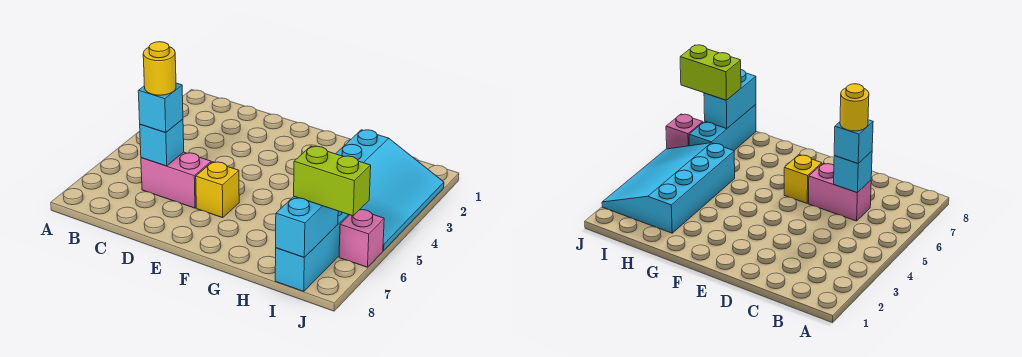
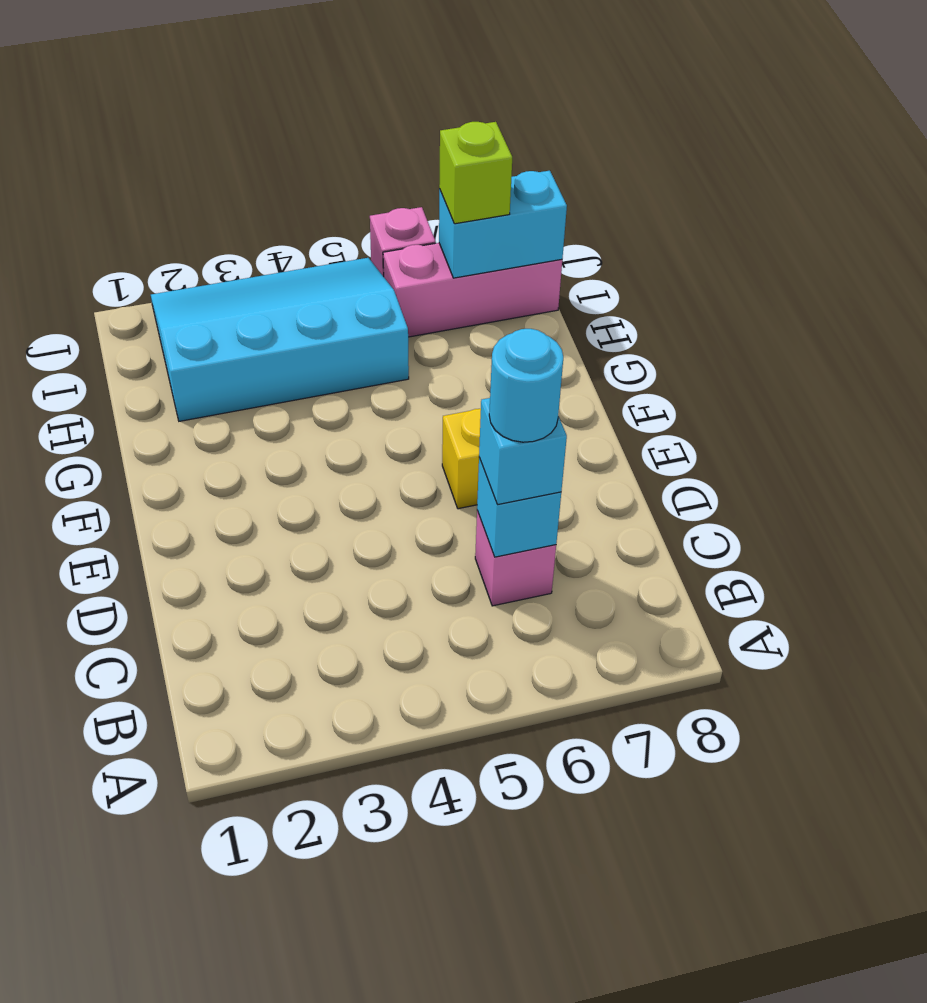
pink 1x2 brick [141,152,211,208] -> pink 1x1 brick [475,511,556,606]
yellow 1x1 round brick [143,42,176,95] -> cyan 1x1 round brick [489,329,563,442]
cyan 1x3 brick [275,211,349,291] -> pink 1x3 brick [383,243,562,337]
lime 1x2 brick [294,146,371,216] -> lime 1x1 brick [439,122,512,224]

